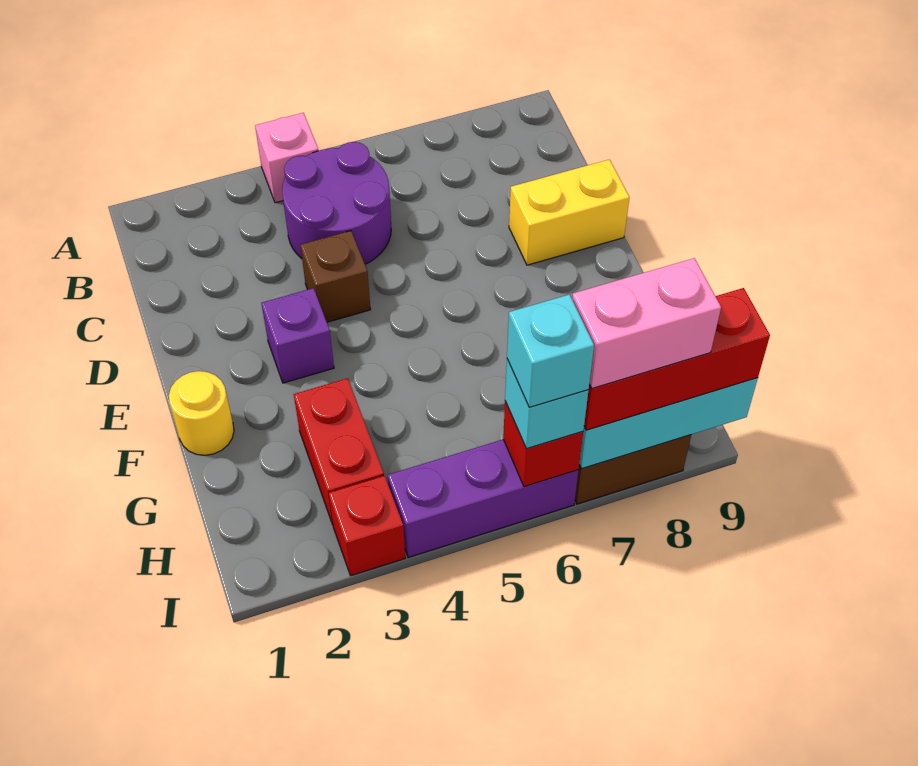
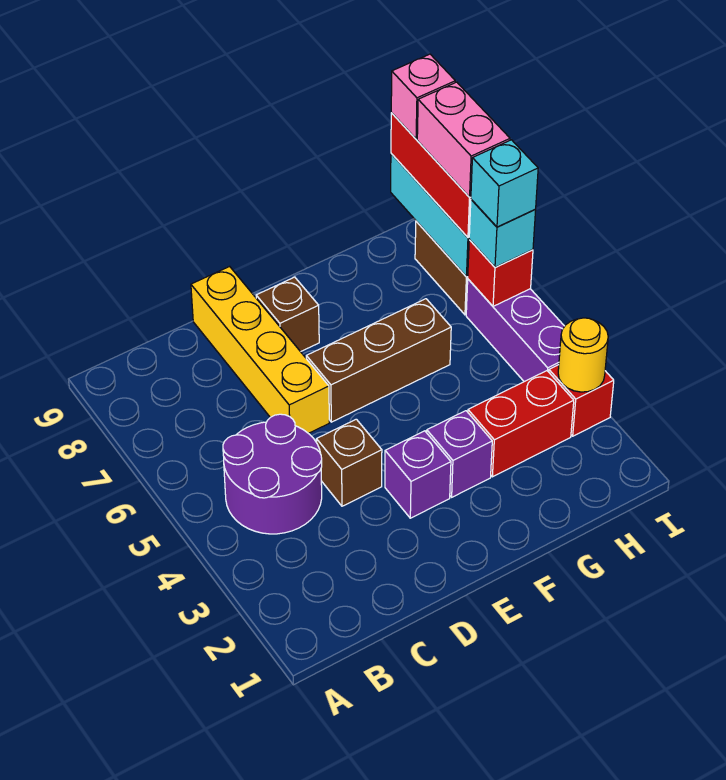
pink 1x1 brick [255,113,318,203] -> pink 1x1 brick moved to [391,54,455,139]
yellow 1x2 brick [509,160,630,265] -> yellow 1x4 brick [191,266,329,433]
none -> brown 1x3 brick [306,299,451,422]
none -> brown 1x1 brick [256,277,319,352]
yellow 1x1 round brick [169,371,234,455] -> yellow 1x1 round brick moved to [558,318,608,392]
none -> purple 1x1 brick [427,411,492,497]

